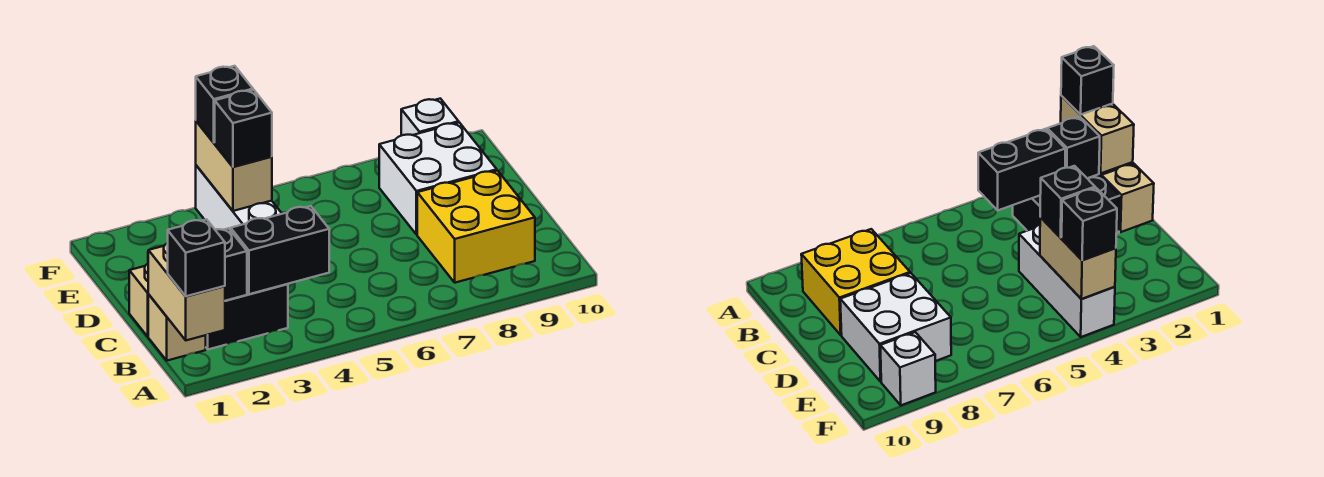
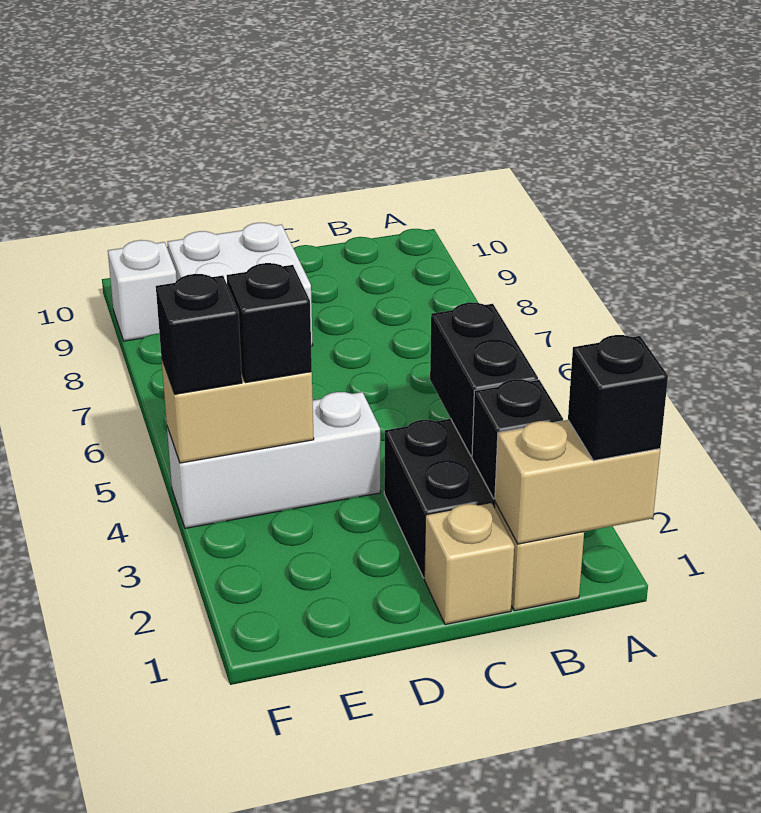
yellow 2x2 brick [417,171,535,283] -> none

